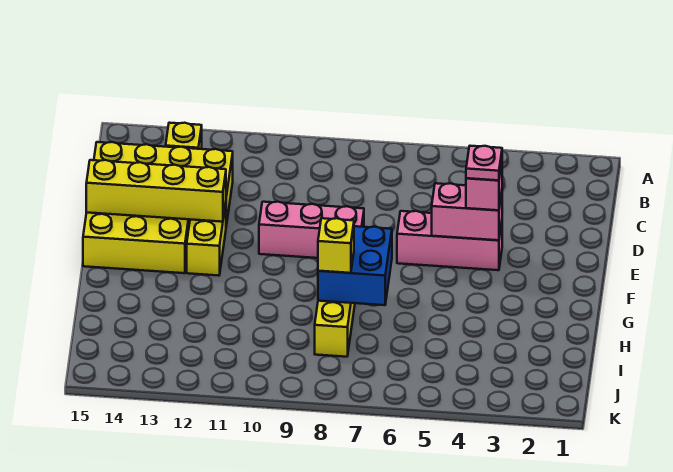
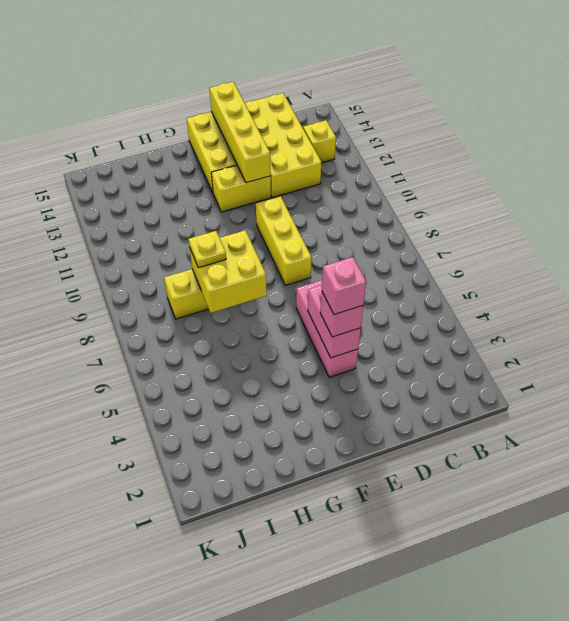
pink 1x1 plate [466,146,502,180] -> pink 1x1 brick [322,257,366,315]
pink 1x3 brick [259,202,364,258] -> yellow 1x3 brick [256,196,311,285]
blue 2x2 brick [318,226,392,305] -> yellow 2x2 brick [190,230,267,313]
yellow 1x1 brick [318,218,354,273] -> yellow 1x1 plate [188,231,226,268]

